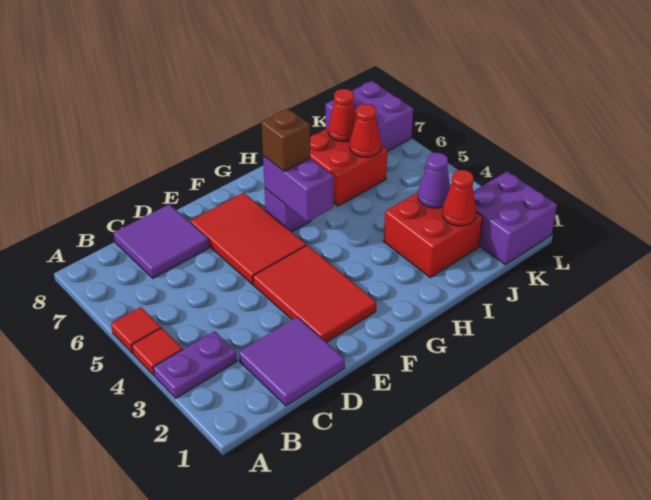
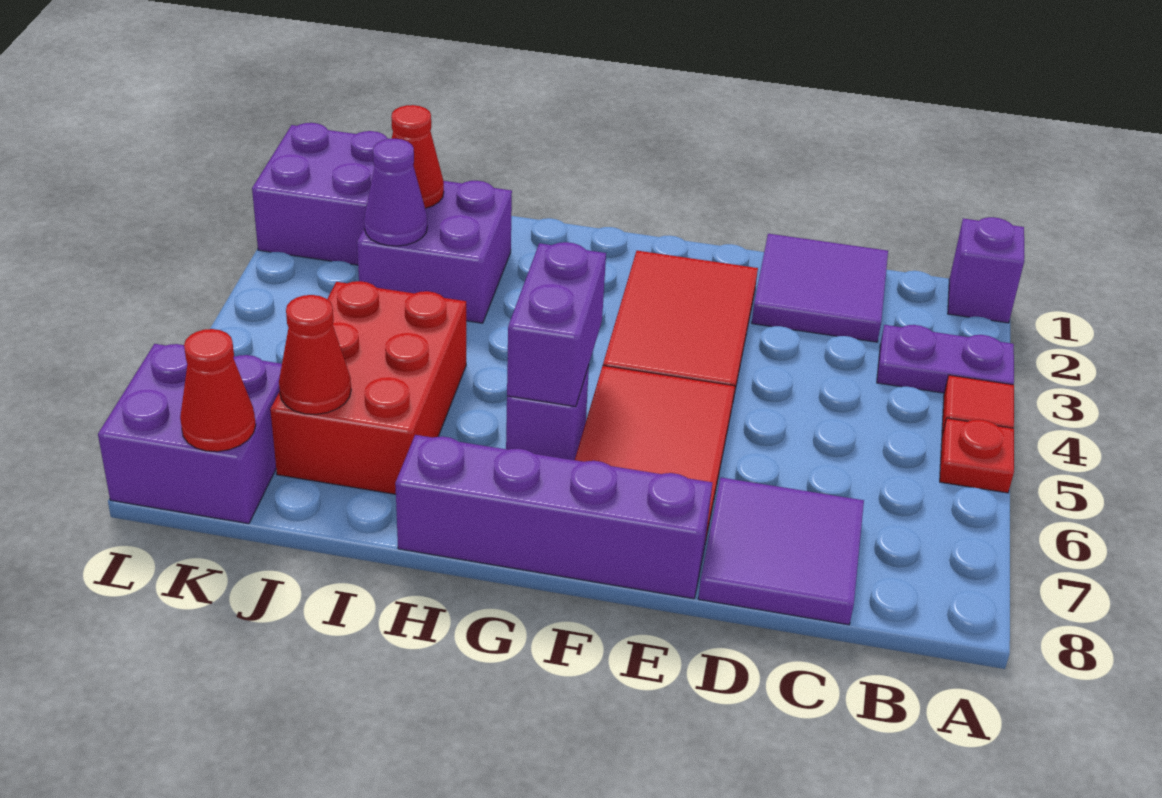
none -> purple 1x1 brick [948,217,1024,323]
red 1x1 tile [111,307,161,353] -> red 1x1 plate [940,418,1014,493]
none -> purple 1x4 brick [395,435,712,599]
brown 1x1 brick [262,108,310,171] -> none
red 2x2 brick [384,192,483,277] -> purple 2x2 brick [357,181,512,323]
red 2x2 brick [310,128,388,206] -> red 2x3 brick [270,281,466,494]
red 1x1 cone [350,104,381,157] -> red 1x1 cone moved to [180,329,256,452]

